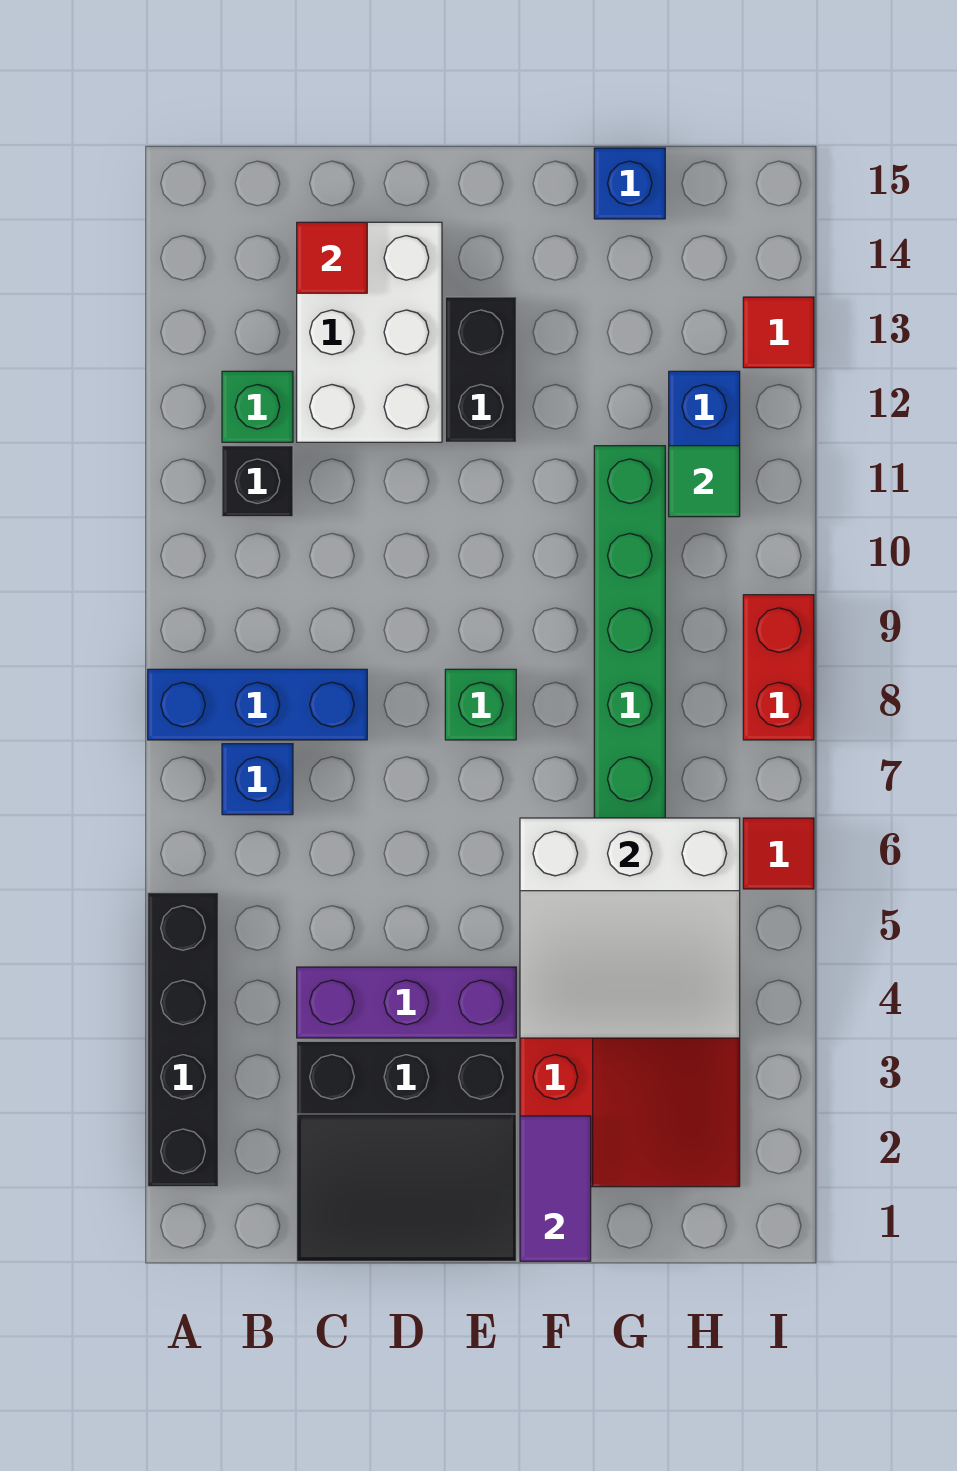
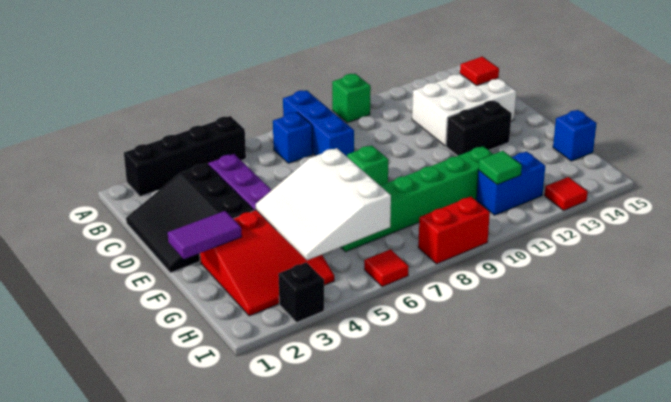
black 1x1 brick [222,446,293,517] -> black 1x1 brick moved to [279,262,324,323]
green 1x1 brick [222,371,293,442] -> green 1x1 brick moved to [332,74,371,123]

